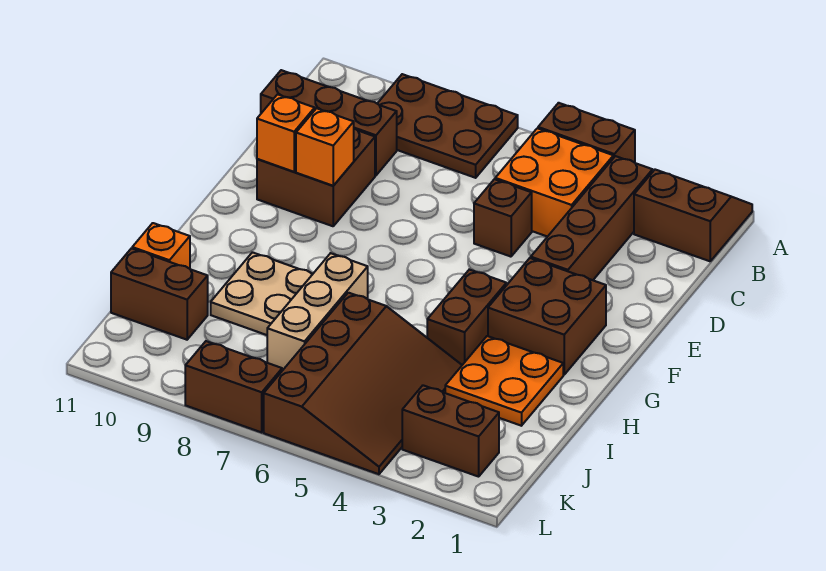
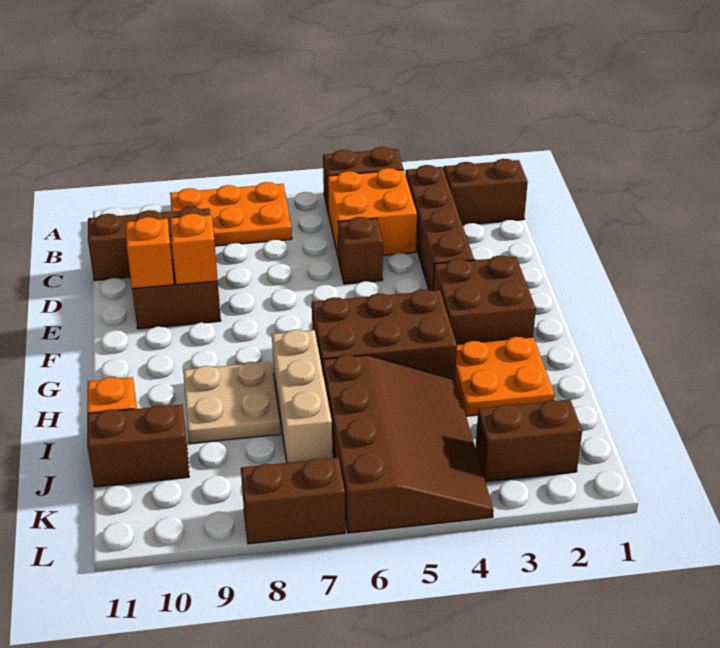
brown 2x3 plate [377,74,518,178] -> orange 2x3 plate [170,182,292,246]
brown 1x2 brick [427,269,506,365] -> brown 2x3 brick [312,289,457,380]

